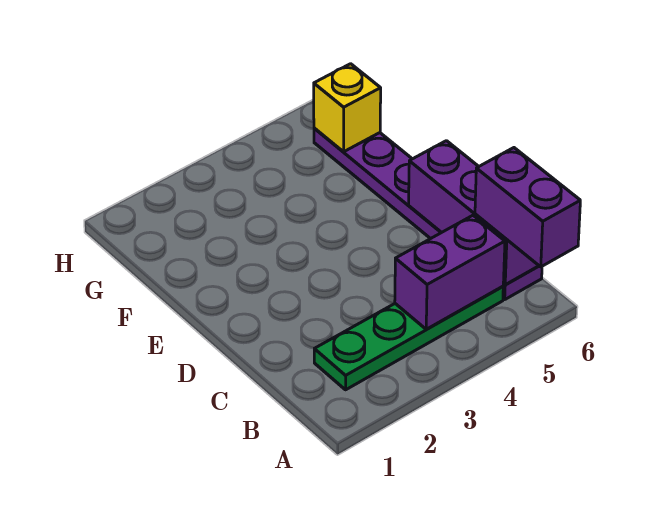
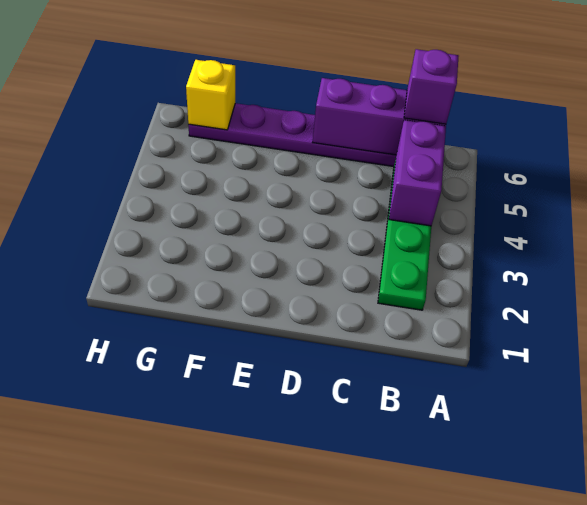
purple 1x2 brick [475,148,580,267] -> purple 1x1 brick [404,49,459,124]

